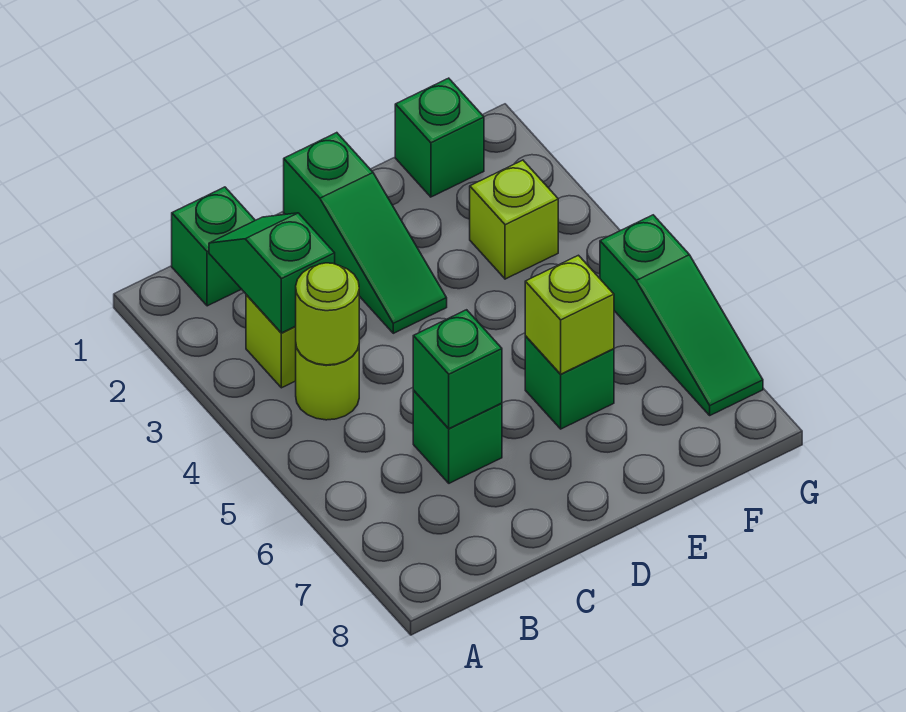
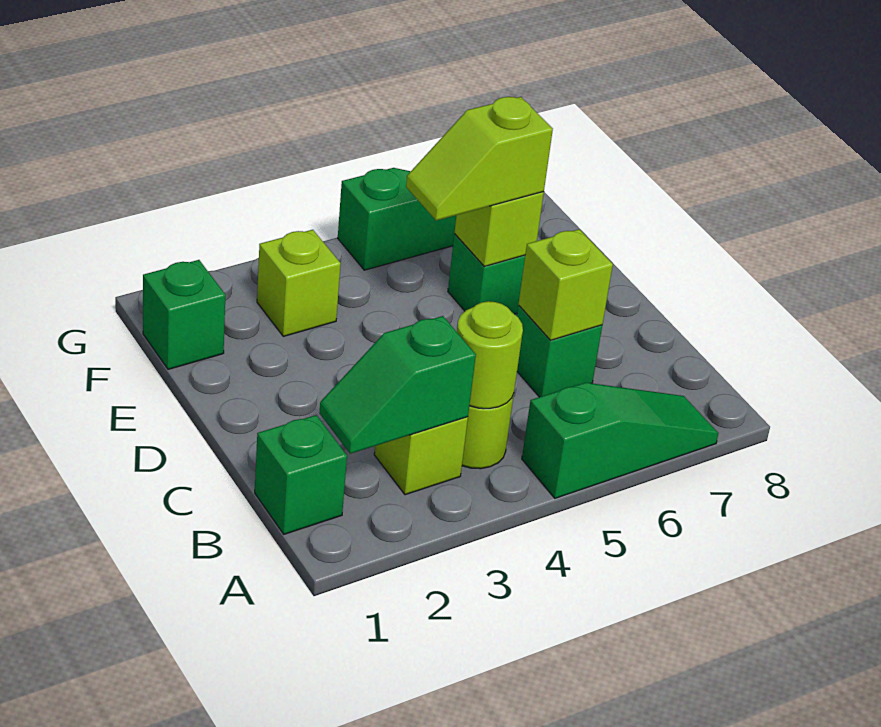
green 1x1 brick [413,310,502,428] -> lime 1x1 brick [518,229,613,340]
green 1x3 slope [284,133,447,333] -> green 1x3 slope moved to [522,383,718,498]
none -> lime 1x2 slope [406,97,553,221]

